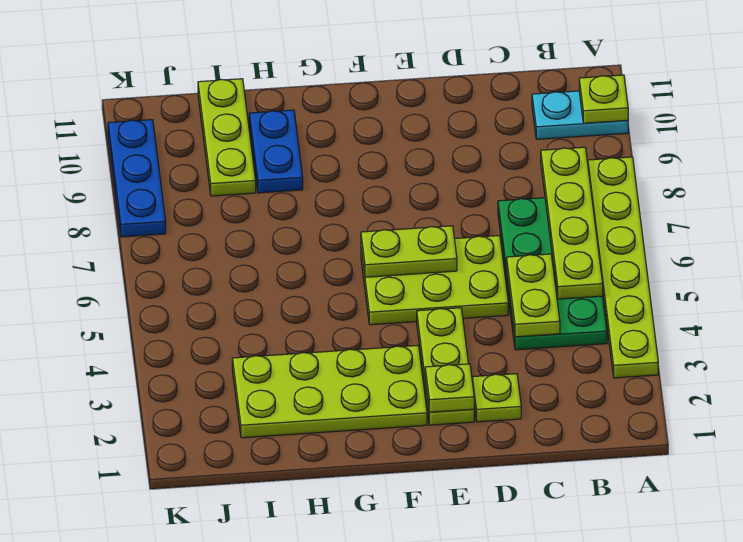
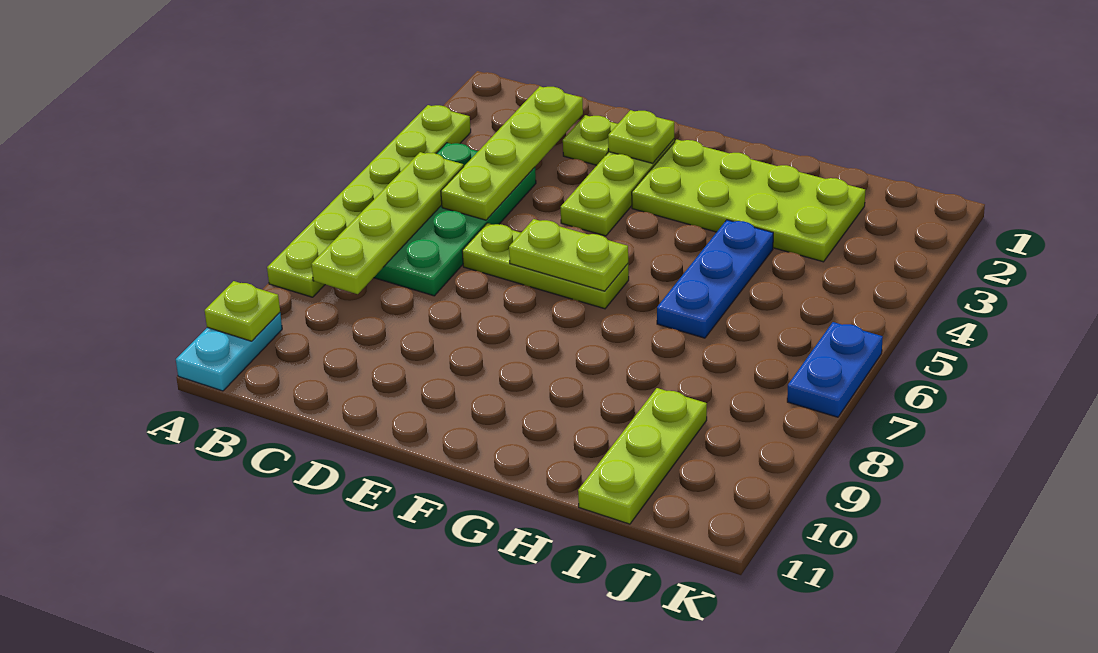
cyan 1x2 plate [532,91,628,139] -> cyan 1x2 plate turned to [176,313,282,391]
lime 1x2 plate [507,254,560,337] -> lime 1x4 plate [441,86,583,220]
lime 2x3 plate [361,236,508,325] -> lime 1x3 plate [462,223,629,309]
blue 1x2 plate [249,110,303,193] -> blue 1x2 plate moved to [787,322,883,417]
blue 1x3 plate [108,120,166,237] -> blue 1x3 plate moved to [657,220,773,338]

